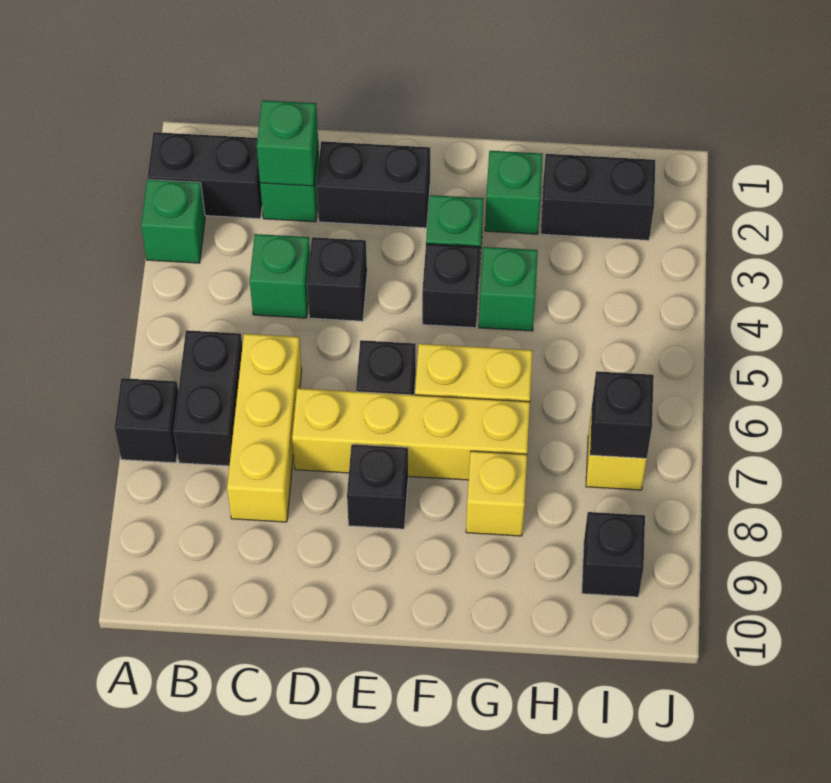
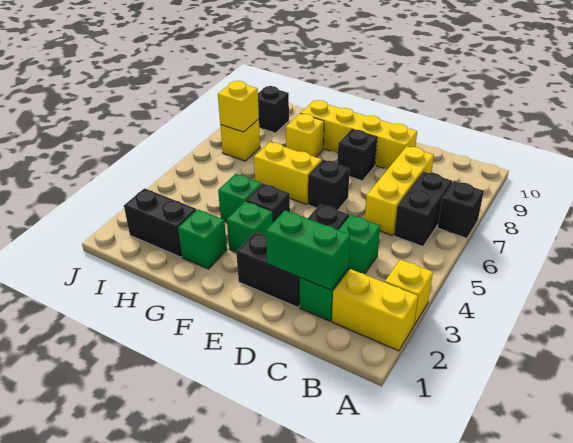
black 1x2 brick [147,132,262,219] -> yellow 1x2 brick [332,269,418,351]
green 1x1 brick [141,179,205,263] -> yellow 1x1 brick [385,260,433,325]
green 1x1 brick [257,100,318,186] -> green 1x2 brick [266,210,350,290]
yellow 1x4 brick [292,388,530,480] -> yellow 1x4 brick moved to [301,100,417,169]
black 1x1 brick [590,371,654,459] -> yellow 1x1 brick [218,81,259,132]

